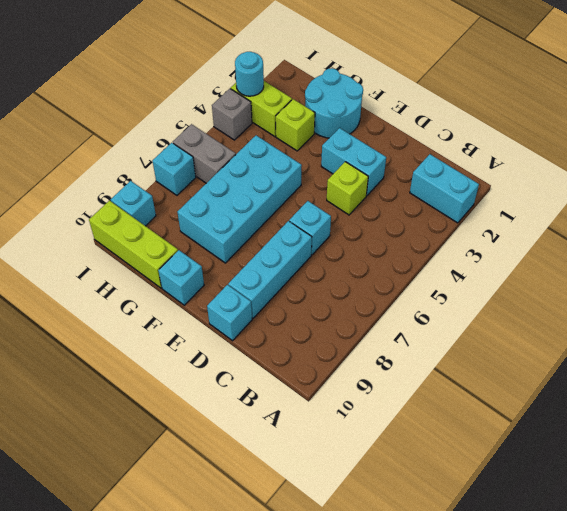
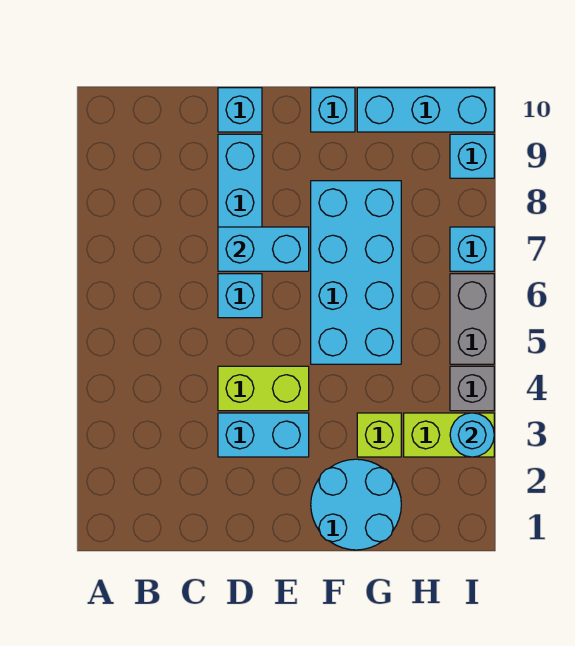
cyan 1x2 brick [410,154,479,223] -> cyan 1x2 brick moved to [218,227,309,271]
lime 1x1 brick [327,162,368,215] -> lime 1x2 brick [218,366,309,411]
lime 1x3 brick [89,201,178,288] -> cyan 1x3 brick [357,88,494,132]
grey 1x2 brick [173,124,236,183] -> grey 1x2 brick turned to [450,274,494,364]

